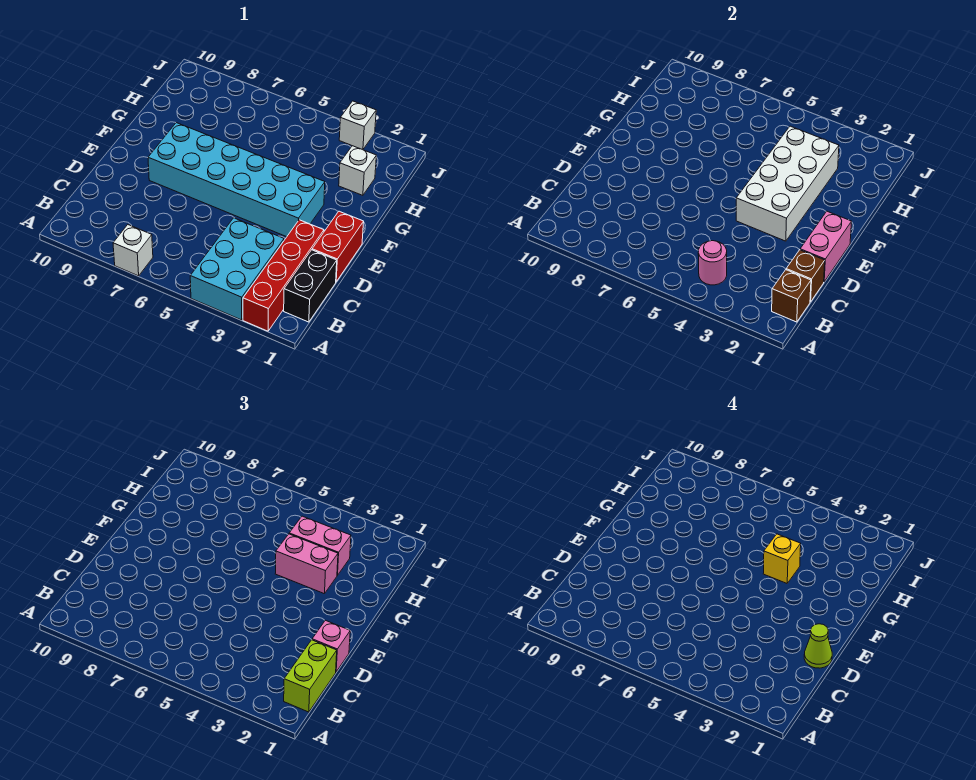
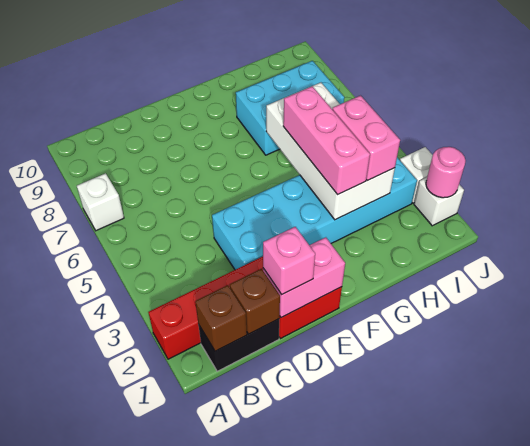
cyan 2x3 brick [190,218,284,320] -> cyan 2x3 brick moved to [236,61,344,155]
lime 1x2 brick [284,640,337,712] -> none
pink 1x1 round brick [698,241,727,285] -> pink 1x1 round brick moved to [426,147,466,198]
lime 1x1 cone [804,624,832,668] -> none
cyan 2x6 brick [148,123,325,237] -> cyan 2x6 brick turned to [212,158,417,270]
white 2x4 brick [736,126,839,241] -> white 2x4 brick turned to [266,83,395,220]
pink 1x2 brick [275,534,338,594] -> pink 1x3 brick [283,86,370,195]
yellow 1x1 brick [763,534,801,583] -> none
white 1x1 brick [339,146,376,195] -> white 1x1 brick moved to [414,177,464,226]

